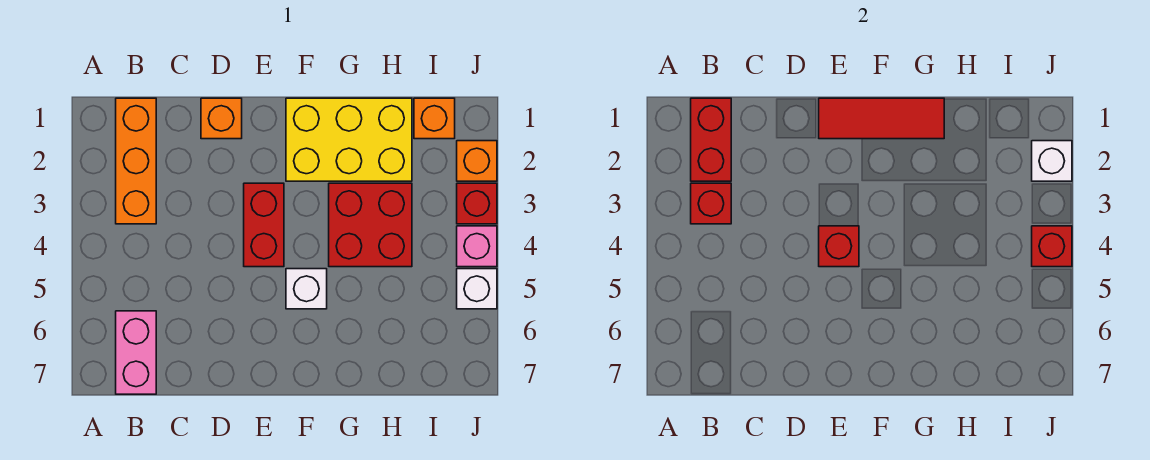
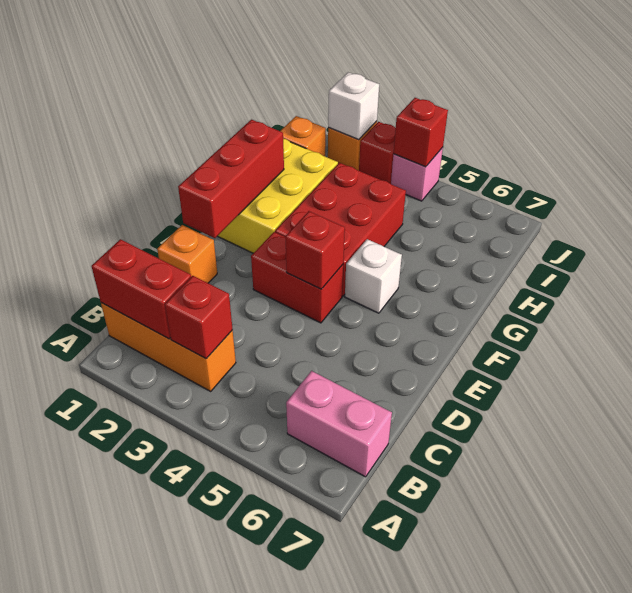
red 1x3 tile [819,98,944,139] -> red 1x3 brick [178,120,284,238]
red 2x2 brick [329,183,412,267] -> red 2x3 brick [275,163,406,296]
white 1x1 brick [457,269,497,309] -> none

